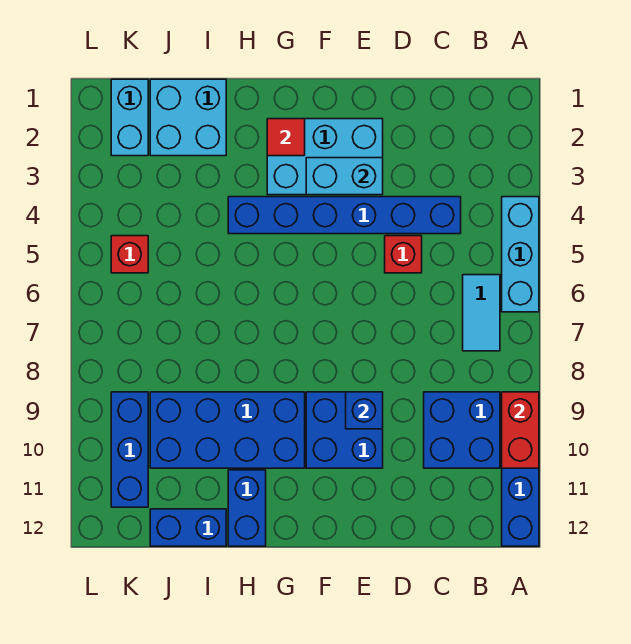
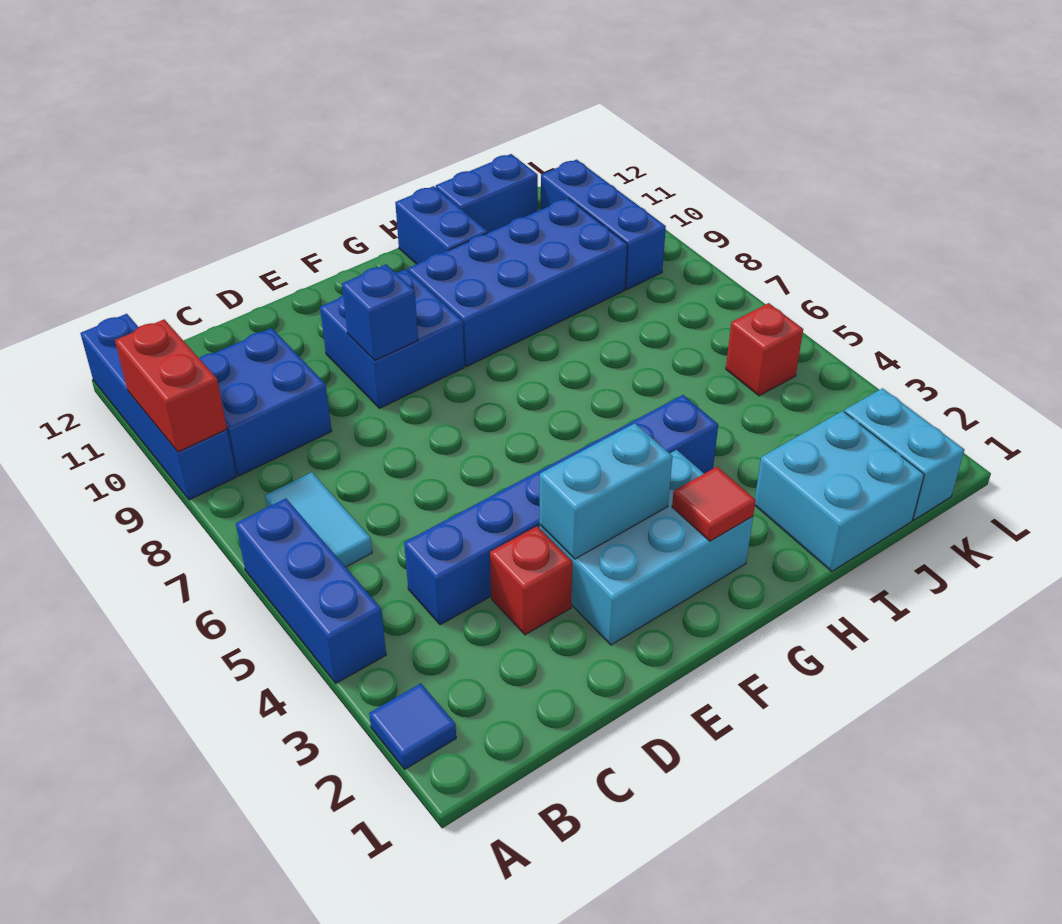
none -> blue 1x1 tile [369,683,456,769]
cyan 1x3 brick [502,197,539,312] -> blue 1x3 brick [236,498,386,683]
red 1x1 brick [385,236,422,273] -> red 1x1 brick moved to [490,526,572,635]

